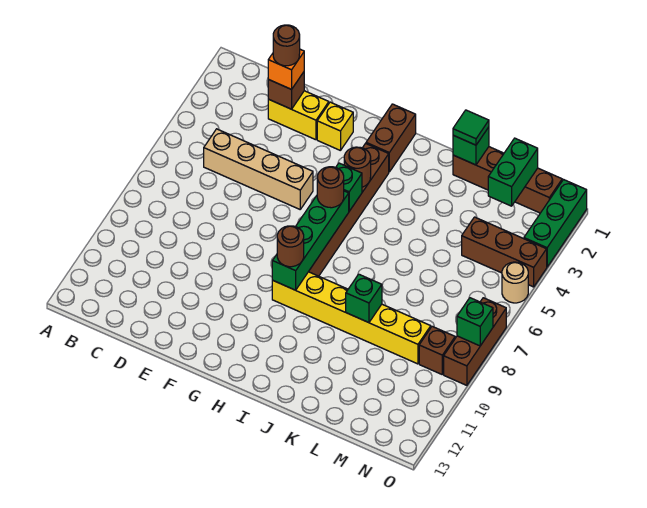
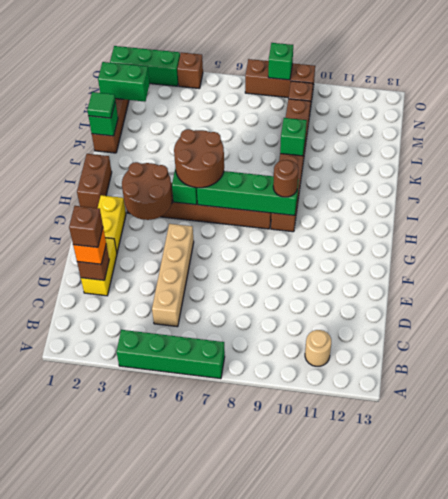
none -> green 1x4 brick [116,330,225,379]
brown 1x1 round brick [273,25,300,66] -> brown 1x1 brick [69,206,103,247]
yellow 1x1 brick [317,102,353,151] -> yellow 1x2 brick [98,195,126,252]
brown 1x2 brick [366,104,416,172] -> brown 1x2 brick turned to [77,154,112,208]
brown 1x1 round brick [344,147,371,187] -> brown 2x2 round brick [122,162,172,220]
brown 1x1 round brick [317,167,344,208] -> brown 2x2 round brick [174,129,224,188]
yellow 1x6 brick [272,272,431,364] -> brown 1x6 brick [271,99,311,232]
brown 1x3 brick [462,217,547,287] -> brown 1x1 brick [177,53,203,89]
tan 1x1 round brick [502,262,528,303] -> tan 1x1 round brick moved to [305,330,331,366]

